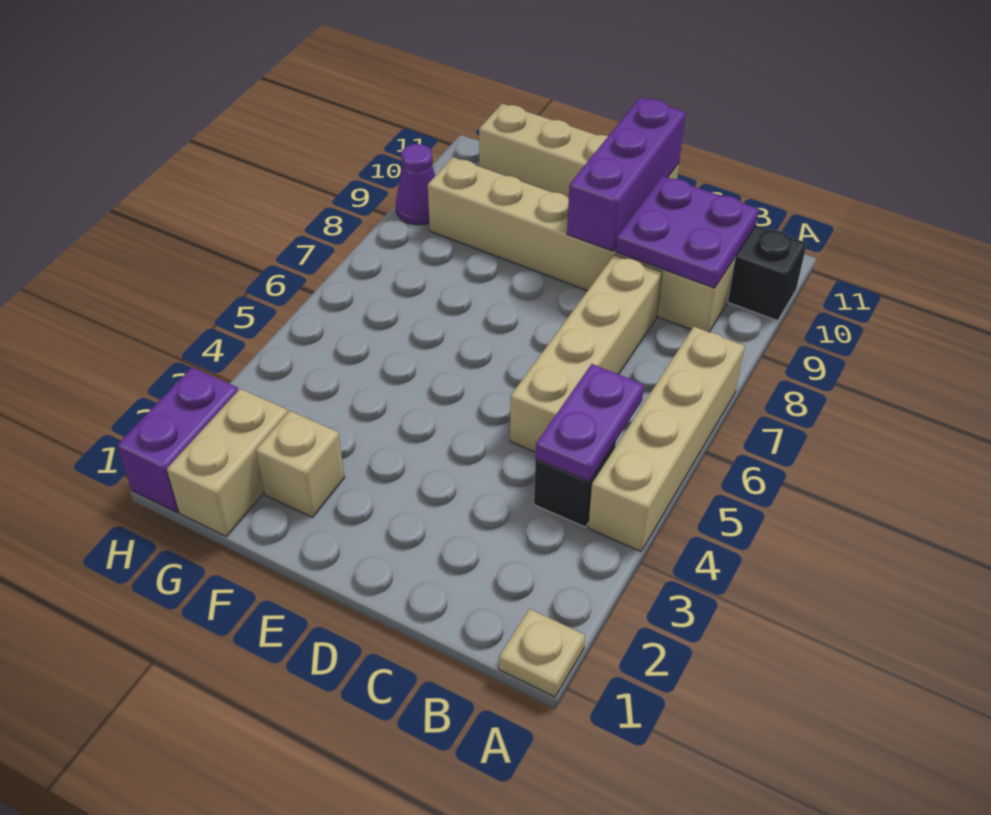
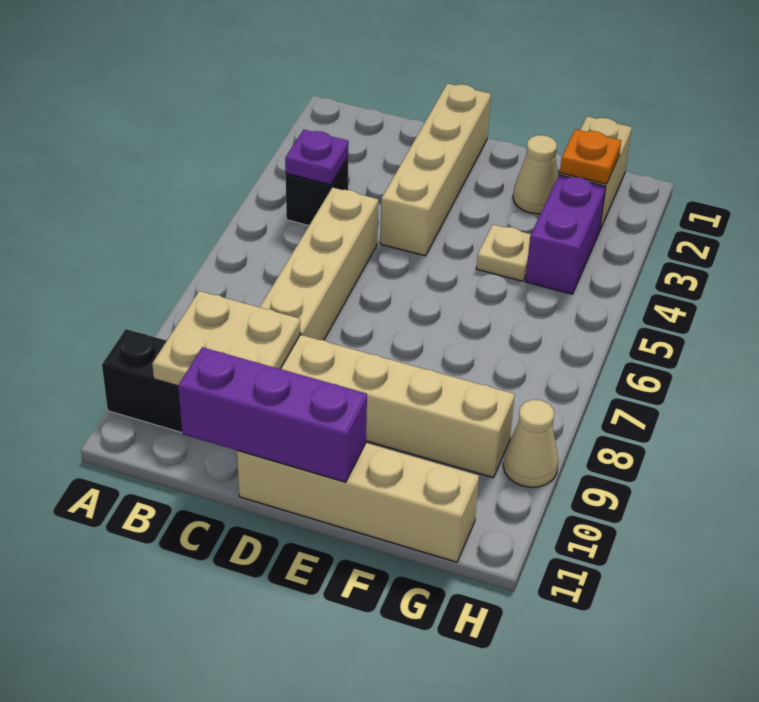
tan 1x1 plate [499,609,585,697] -> tan 1x1 plate moved to [476,225,531,281]
tan 1x4 brick [588,327,745,552] -> tan 1x4 brick moved to [380,83,491,256]
purple 1x2 plate [536,364,644,481] -> purple 1x1 plate [285,130,349,185]
purple 2x2 plate [616,176,759,288] -> tan 2x2 plate [152,291,300,386]
purple 1x3 brick [567,97,686,251] -> purple 1x3 brick turned to [178,347,367,482]
tan 1x1 brick [256,411,345,517] -> tan 1x1 cone [513,135,558,214]
none -> orange 1x1 plate [560,129,621,184]
purple 1x2 brick [117,367,238,512] -> purple 1x2 brick moved to [525,175,606,294]
purple 1x1 cone [396,144,435,225] -> tan 1x1 cone [503,400,559,487]

